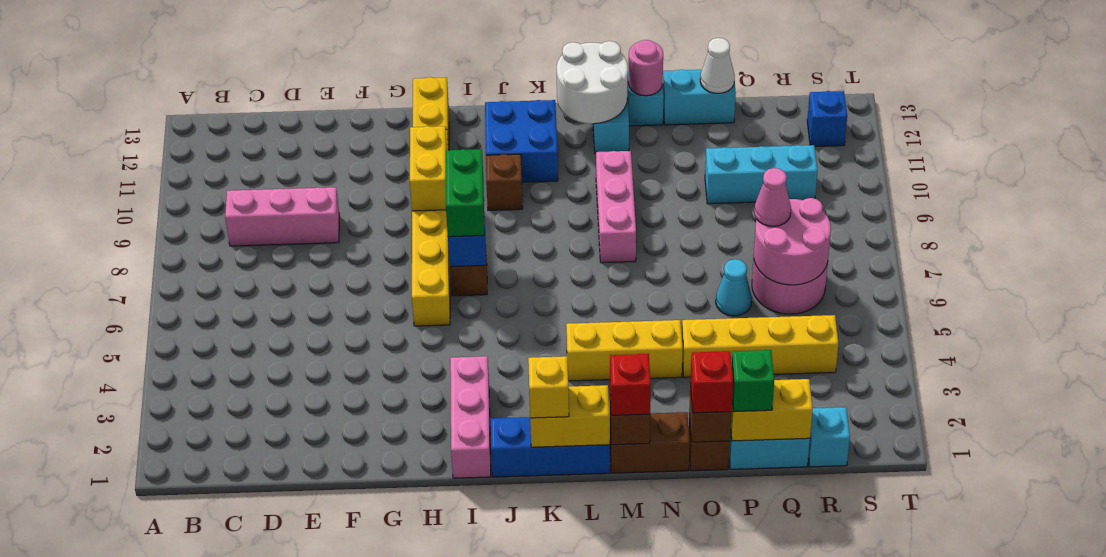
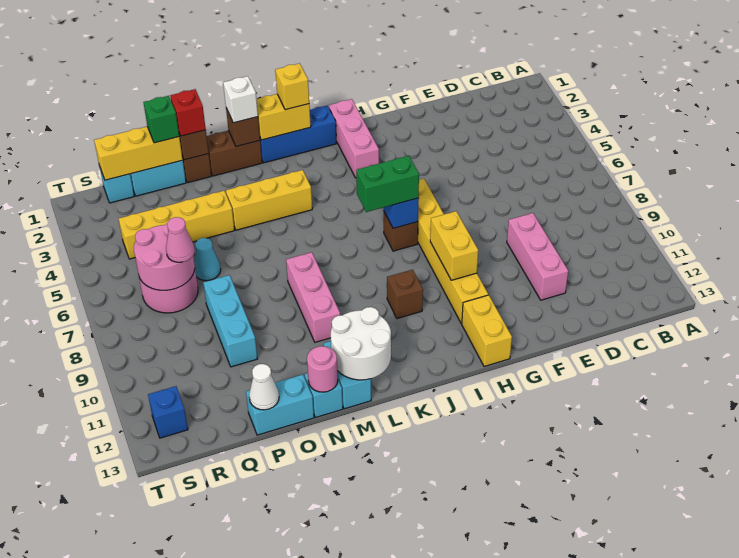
pink 1x3 brick [225,187,340,246] -> pink 1x3 brick turned to [507,213,568,300]
green 1x2 brick [446,149,484,237] -> green 1x2 brick turned to [356,156,419,212]
blue 2x2 brick [485,100,558,182] -> none
red 1x1 brick [610,354,651,415] -> white 1x1 brick [223,76,258,123]
yellow 1x2 brick [731,379,813,441] -> yellow 1x3 brick [94,127,183,180]
cyan 1x3 brick [705,145,817,204] -> cyan 1x3 brick turned to [203,275,257,367]

